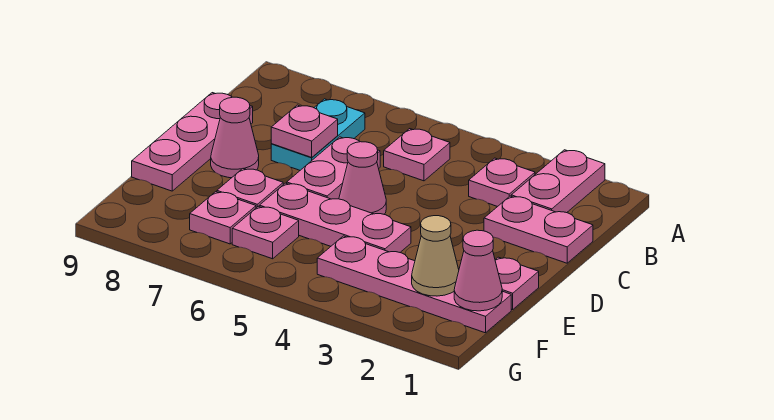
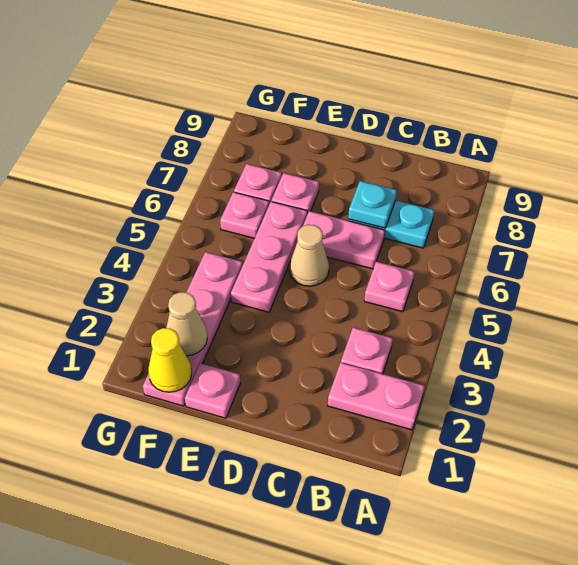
pink 1x2 plate [484,196,593,263] -> none
pink 1x1 plate [271,105,338,157] -> cyan 1x1 plate [348,181,397,228]
pink 1x3 plate [132,93,253,191] -> none
pink 1x1 cone [339,142,386,214] -> tan 1x1 cone [290,225,329,286]
pink 1x1 cone [211,97,259,178] -> none
pink 1x1 cone [454,230,502,311] -> yellow 1x1 cone [148,328,192,392]

